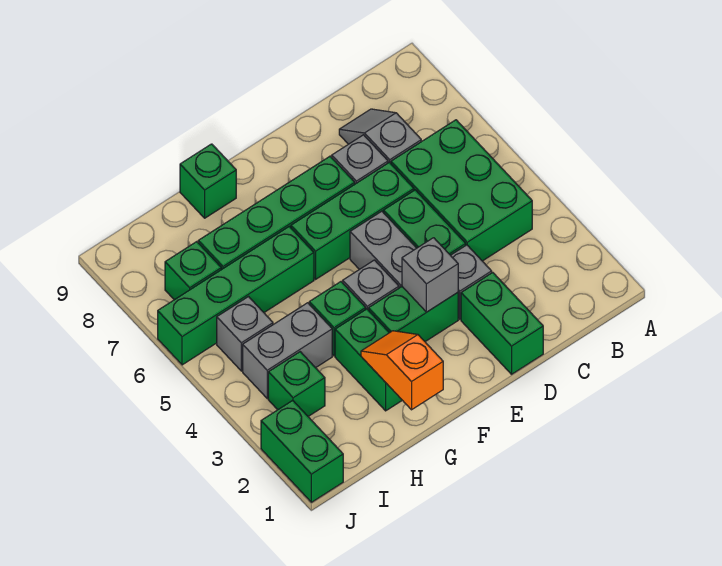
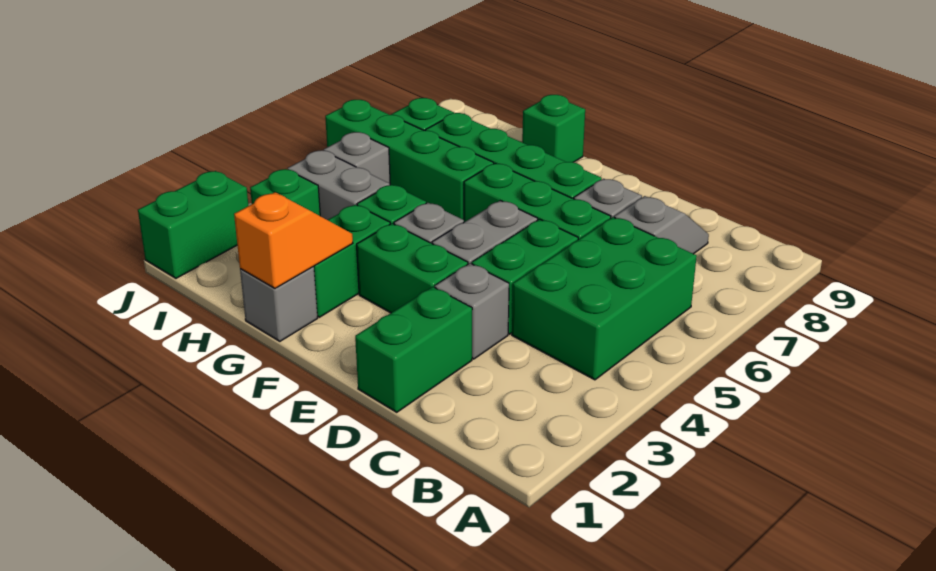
grey 1x1 brick [402,238,458,312] -> grey 1x1 brick moved to [240,267,318,341]

